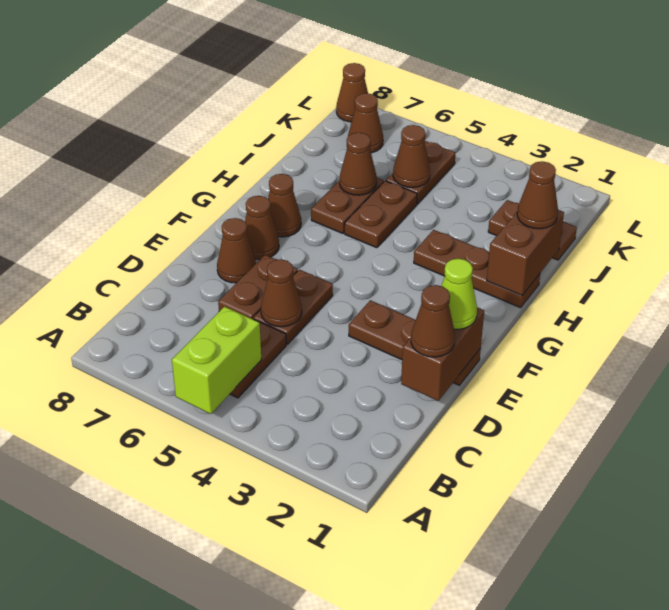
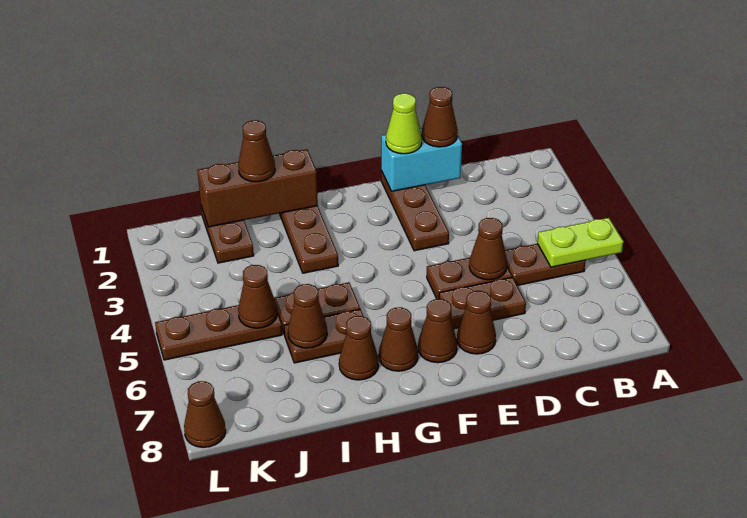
lime 1x2 brick [172,307,261,414] -> lime 1x2 plate [537,218,624,267]
brown 1x2 brick [401,307,484,401] -> cyan 1x2 brick [381,128,462,191]
brown 1x2 brick [487,210,564,296] -> brown 1x3 brick [198,149,318,227]
brown 1x2 plate [386,141,455,204] -> brown 1x3 plate [155,305,282,360]
brown 1x1 cone [348,93,383,153] -> brown 1x1 cone moved to [339,316,379,380]

